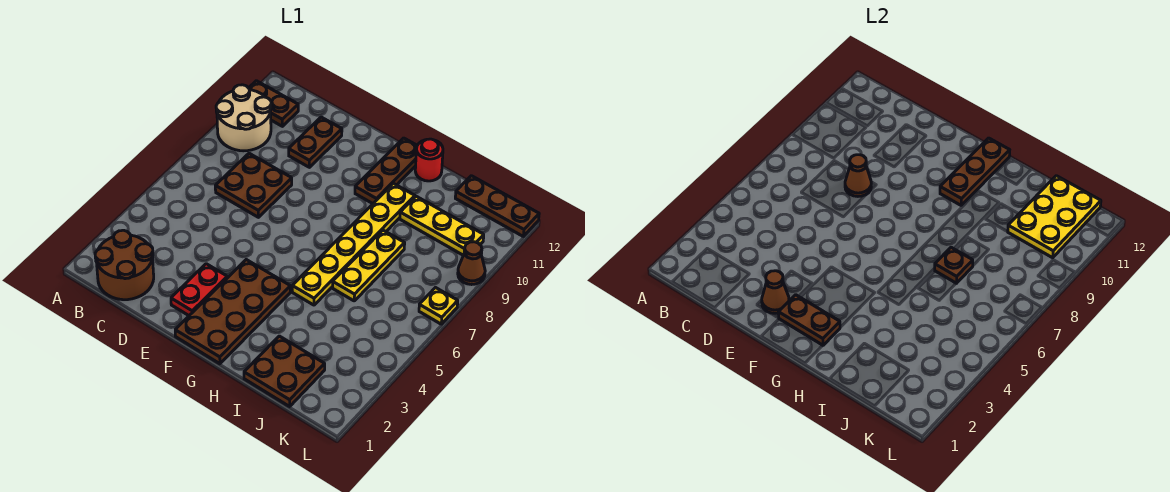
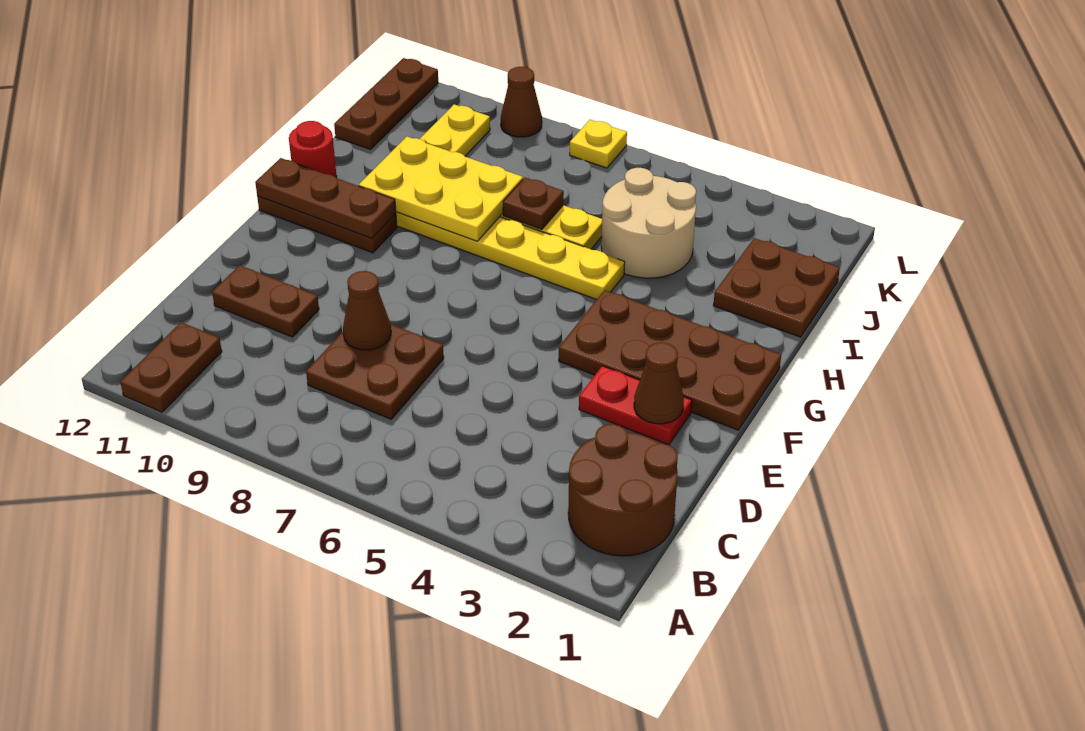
tan 2x2 round brick [216,85,271,151] -> tan 2x2 round brick moved to [601,168,696,278]
brown 1x2 plate [778,295,840,345] -> none
yellow 2x3 plate [1008,176,1101,258] -> yellow 2x3 plate moved to [359,137,523,241]

